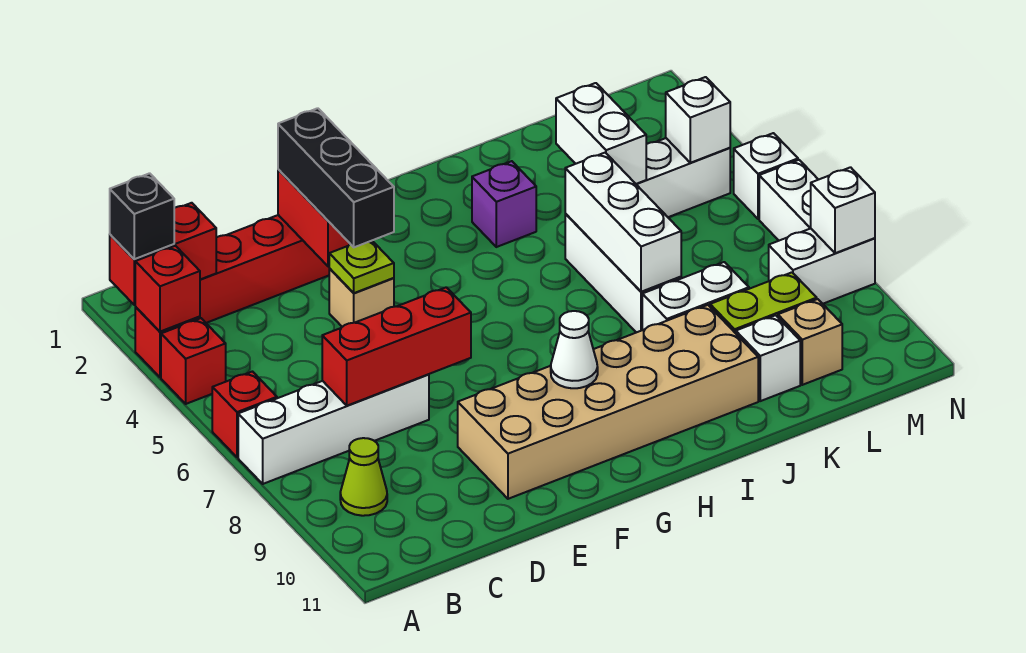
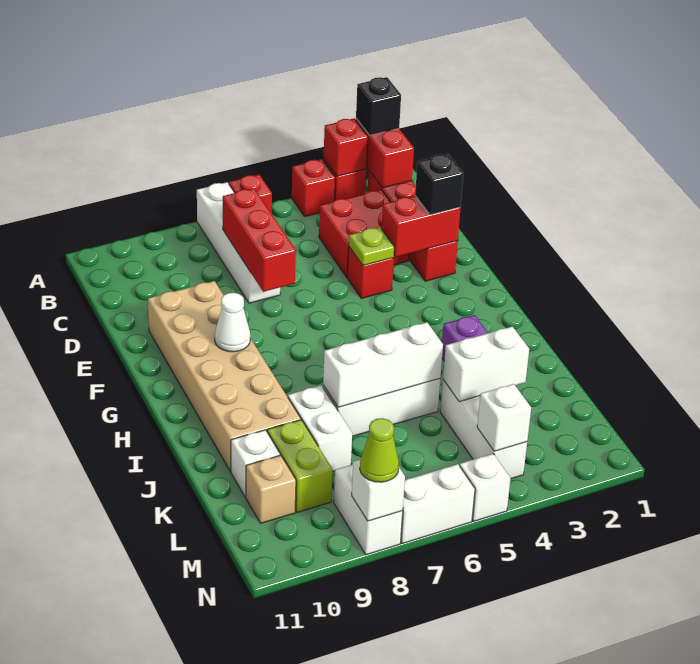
lime 1x1 cone [340,438,387,516] -> lime 1x1 cone moved to [360,418,399,482]
none -> red 2x2 brick [319,190,409,277]
black 1x3 brick [278,108,394,247] -> black 1x1 brick [415,154,463,215]
tan 1x1 brick [329,269,394,327] -> red 1x1 brick [347,247,394,298]

